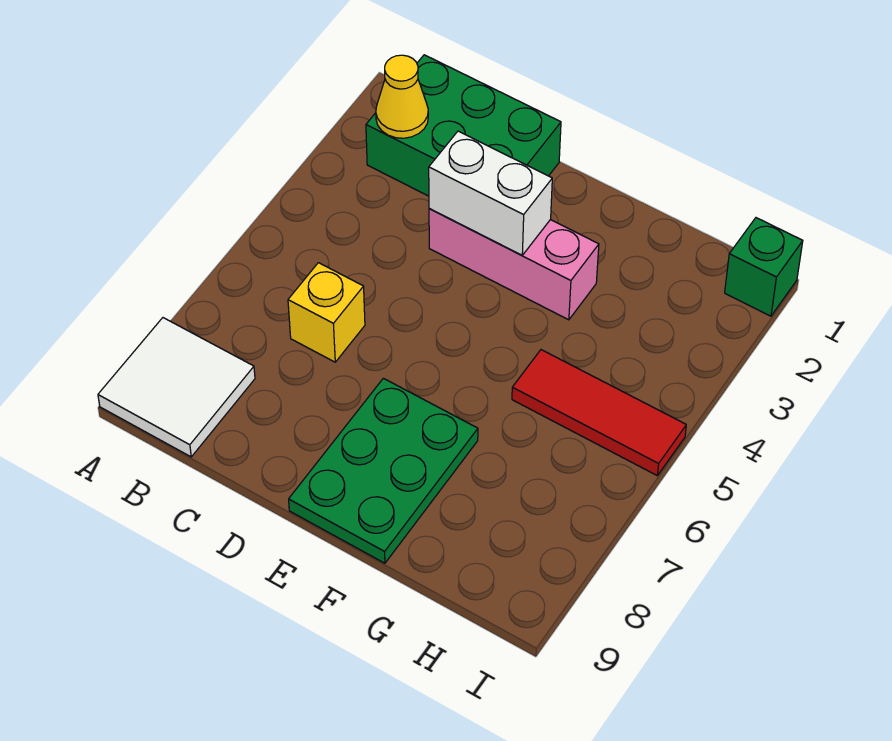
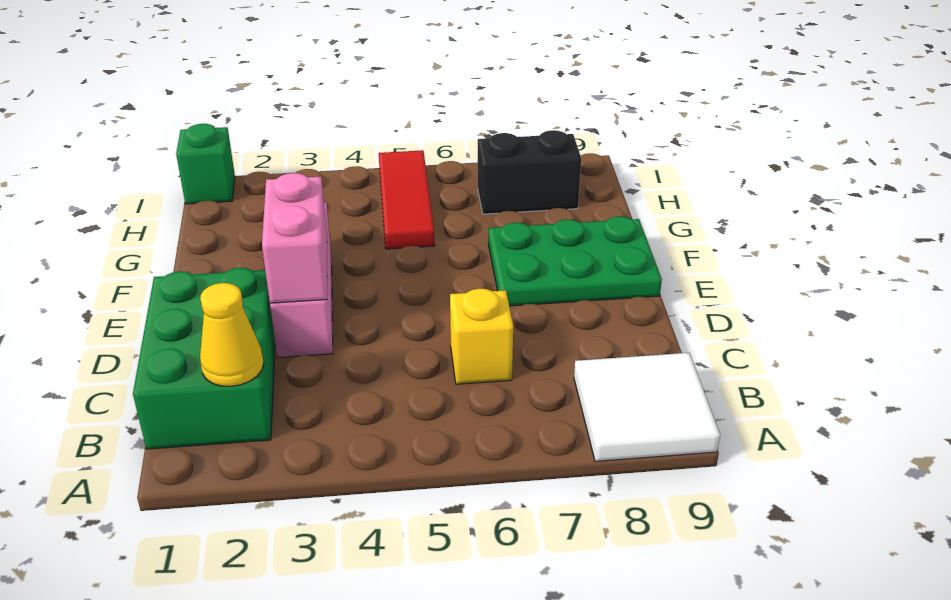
white 1x2 brick [429,131,552,255] -> pink 1x2 brick [262,173,327,303]
none -> black 1x2 brick [478,130,581,214]

